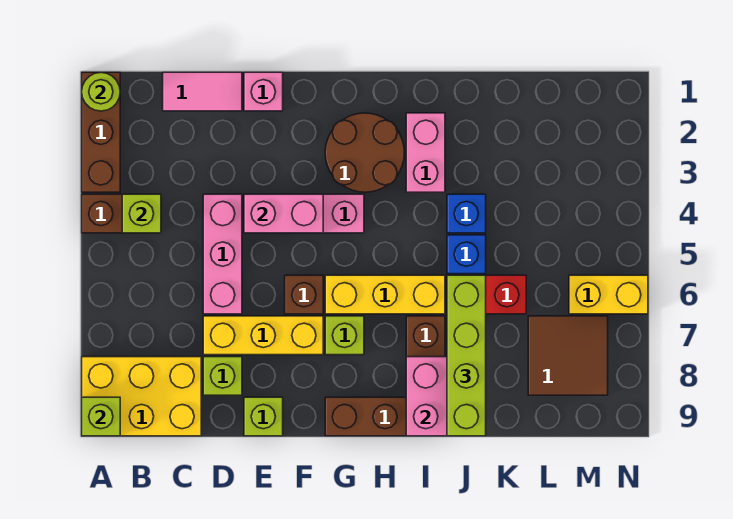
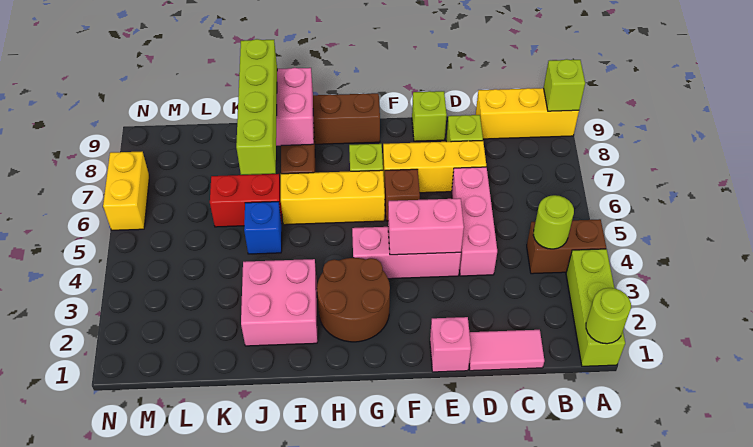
brown 1x3 brick [82,72,120,192] -> lime 1x3 brick [566,249,625,366]
yellow 2x3 brick [82,357,201,436] -> yellow 1x3 brick [476,88,579,139]
lime 1x1 brick [122,194,161,233] -> lime 1x1 round brick [533,195,574,249]
pink 1x2 brick [406,113,445,192] -> pink 2x2 brick [241,259,317,346]
blue 1x1 brick [447,194,486,233] -> none
brown 2x2 tile [528,316,608,395] -> none
yellow 1x2 brick [569,275,648,314] -> yellow 1x2 brick turned to [103,152,149,230]

